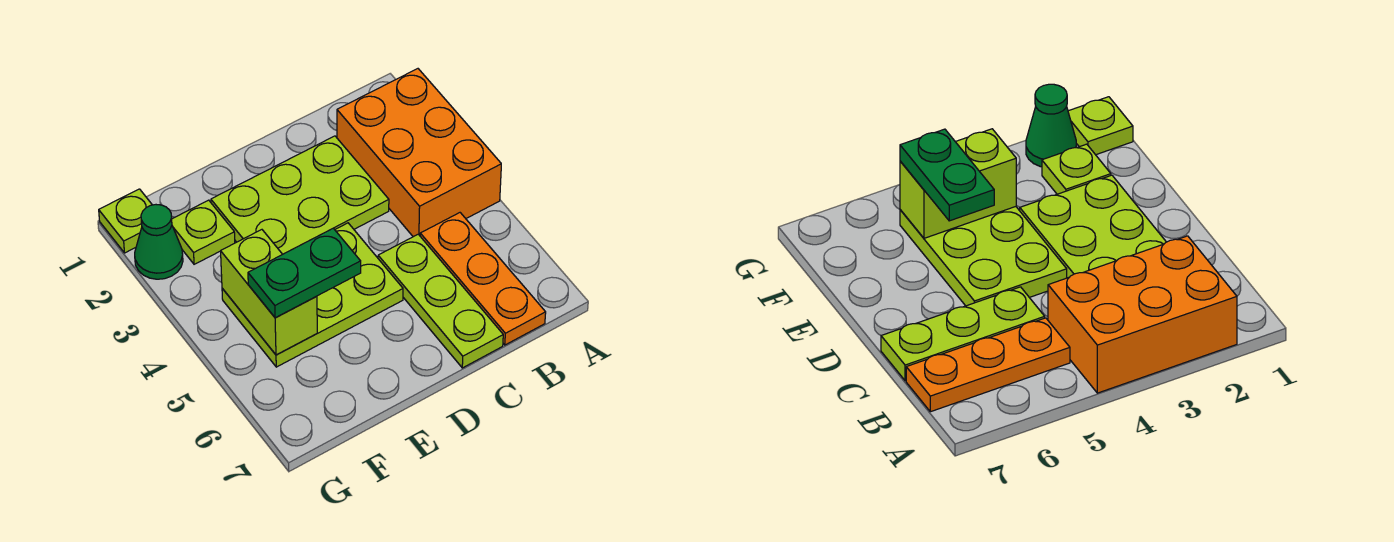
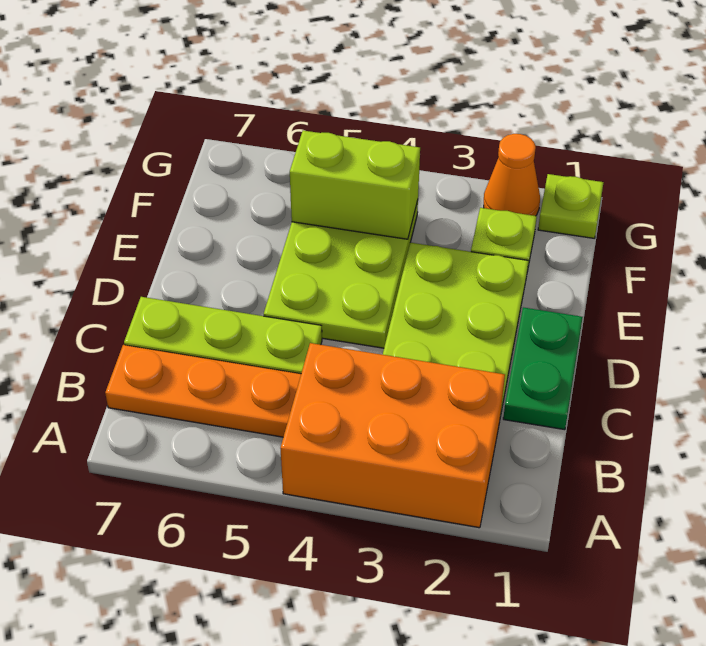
green 1x2 plate [248,228,361,318] -> green 1x2 plate moved to [503,307,583,430]
green 1x1 cone [135,205,183,279] -> orange 1x1 cone [484,134,540,216]

